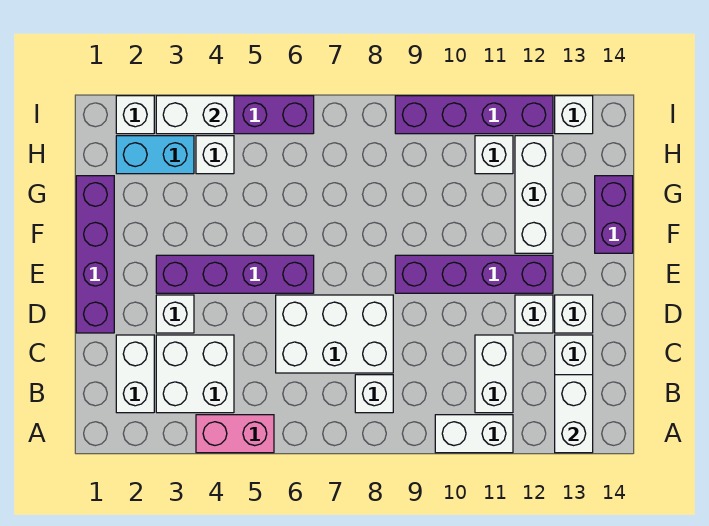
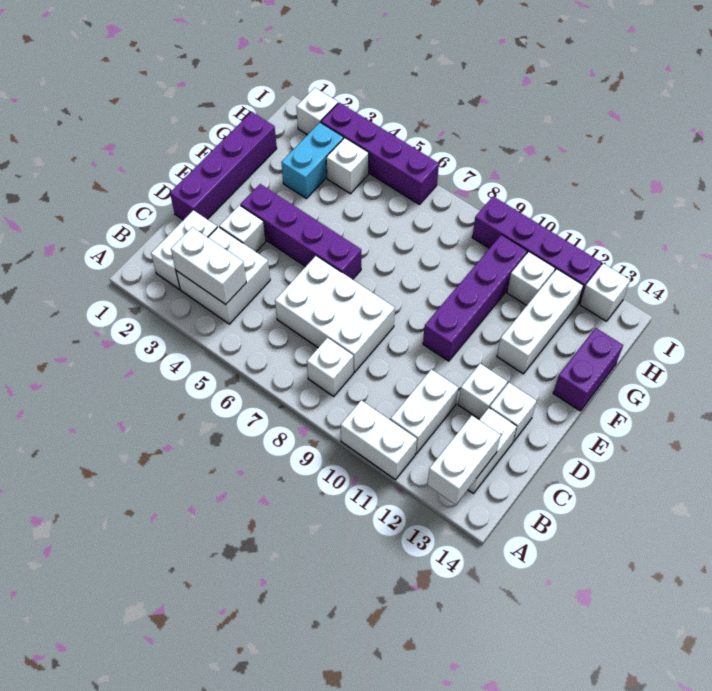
pink 1x2 brick [196,415,274,453] -> none
purple 1x4 brick [395,255,553,293] -> purple 1x4 brick turned to [423,235,527,361]
cyan 1x2 brick [116,136,194,174] -> cyan 1x2 brick turned to [281,122,344,199]
white 1x2 brick [156,96,234,134] -> white 1x2 brick moved to [171,227,246,304]

